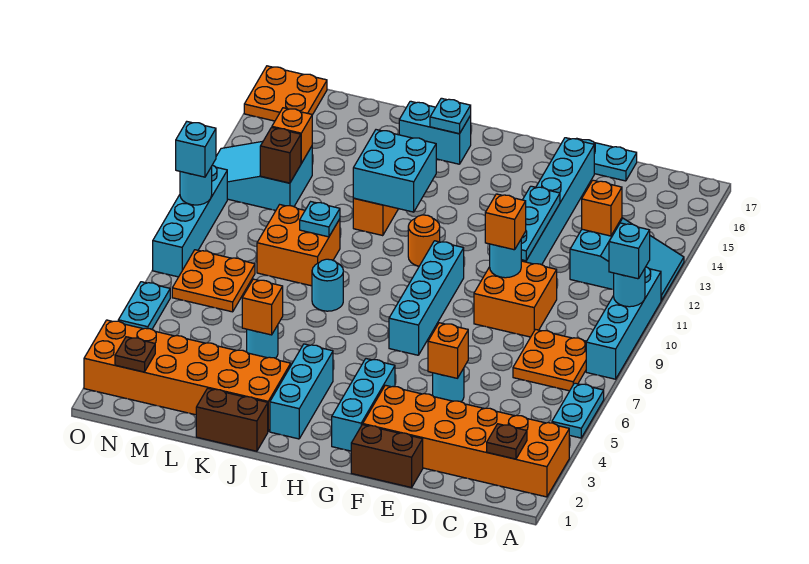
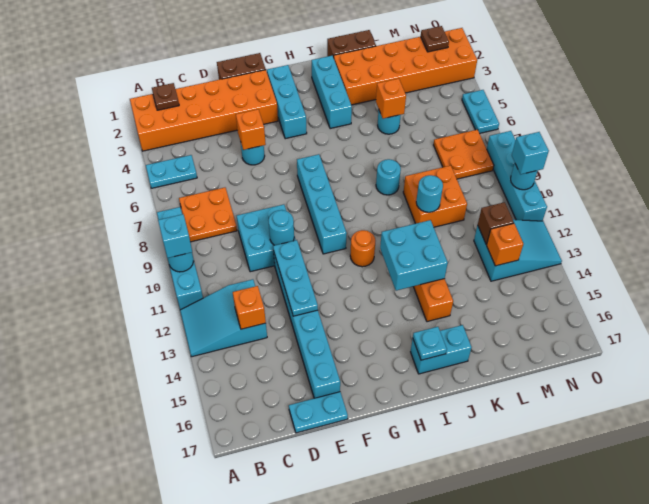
cyan 1x2 plate [552,383,604,438] -> cyan 1x2 plate turned to [146,155,197,188]
orange 2x2 brick [474,261,557,337] -> cyan 2x2 brick [237,204,295,272]
orange 1x1 brick [485,194,526,250] -> none
cyan 1x1 plate [300,202,340,237] -> cyan 1x1 round brick [416,175,443,212]
orange 2x2 plate [244,66,327,121] -> none

